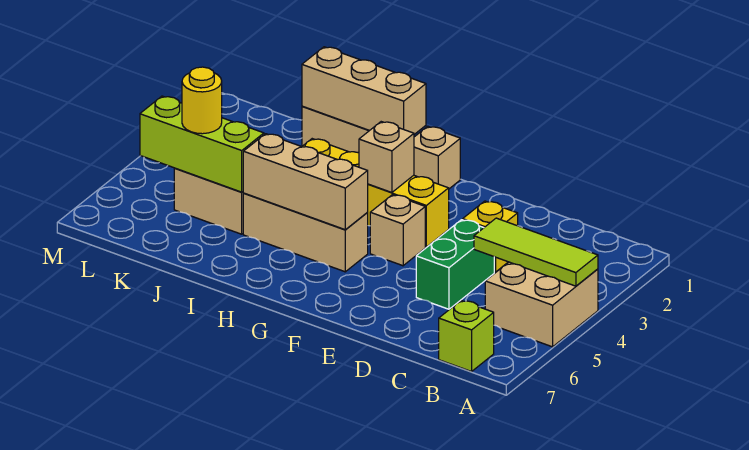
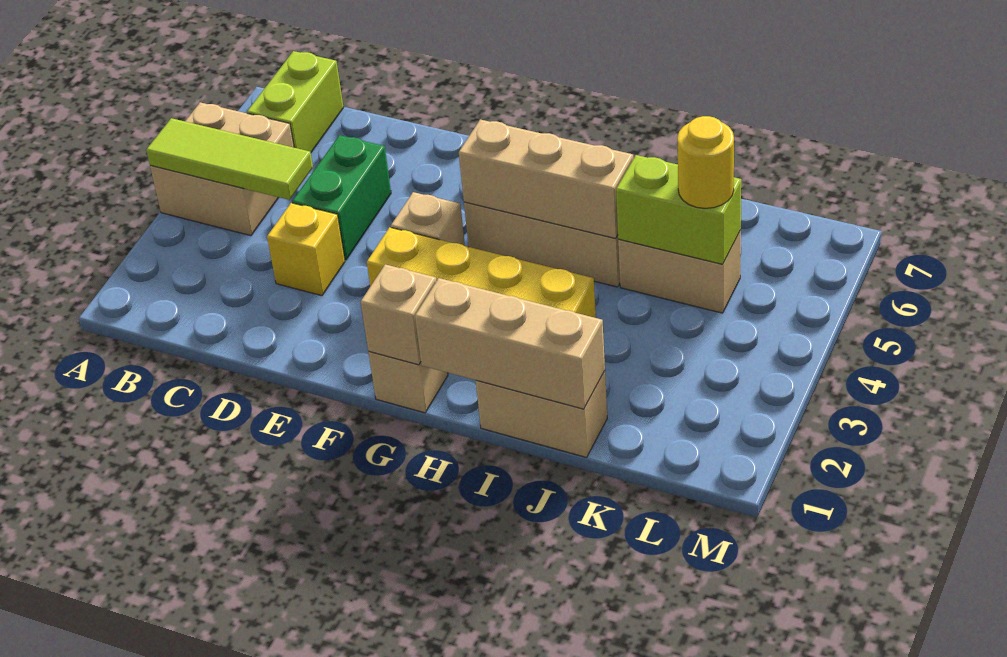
lime 1x1 brick [439,301,494,371] -> lime 1x2 brick [247,51,343,152]
tan 1x1 brick [359,122,414,193] -> tan 1x1 brick moved to [361,264,436,365]
lime 1x3 brick [140,96,264,192] -> lime 1x2 brick [616,155,741,264]

